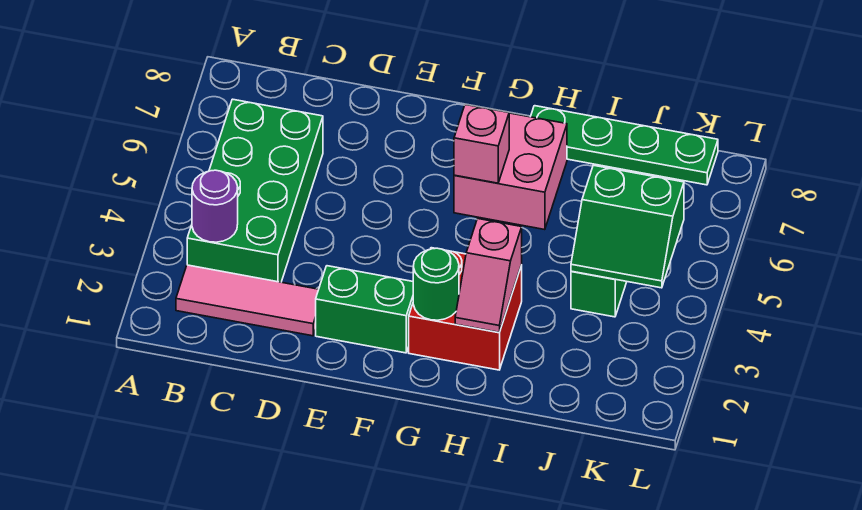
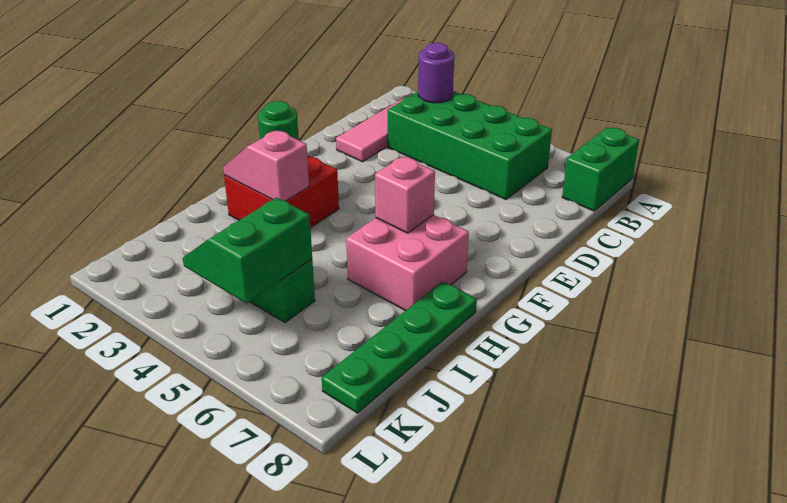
green 1x2 brick [316,266,413,353] -> green 1x2 brick moved to [562,128,639,211]

